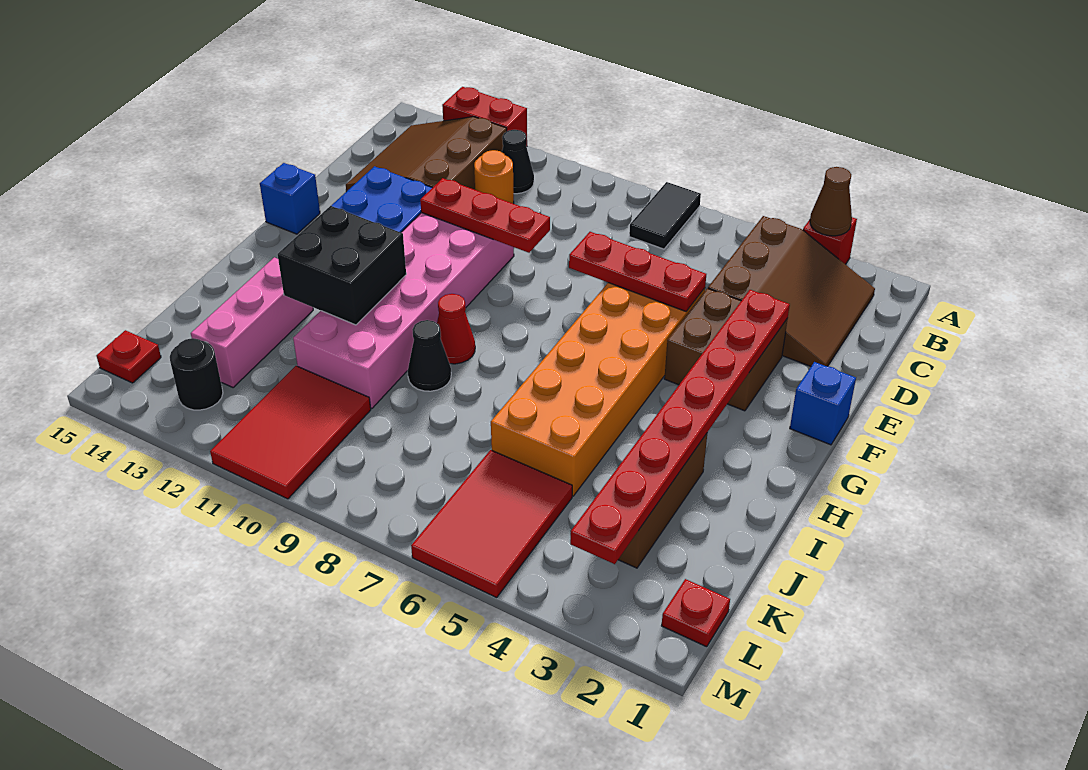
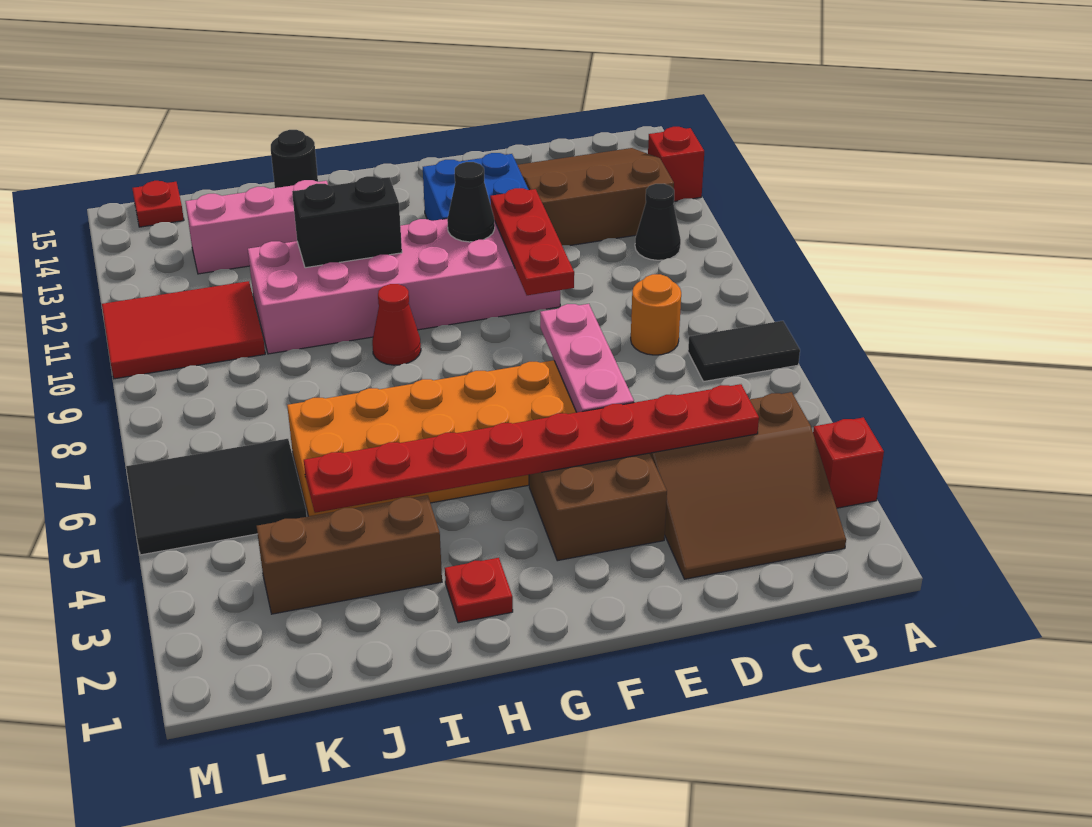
brown 1x1 cone [810,167,852,236] -> none
red 1x2 brick [442,87,527,147] -> red 1x1 brick [648,127,704,201]
orange 1x1 round brick [474,150,514,204] -> orange 1x1 round brick moved to [631,274,681,355]
red 1x8 plate [570,290,790,564] -> red 1x8 plate moved to [304,384,759,513]
red 1x3 plate [569,232,706,311] -> pink 1x3 plate [540,304,634,412]
blue 1x1 brick [790,362,856,445] -> none
blue 1x1 brick [260,163,320,234] -> none
black 2x2 brick [278,206,406,325] -> black 1x2 brick [292,176,402,268]
black 1x1 cone [408,320,451,391] -> black 1x1 cone moved to [447,162,495,242]
red 2x3 tile [411,450,572,598] -> black 2x3 tile [126,439,307,555]
red 1x1 plate [662,579,730,647] -> red 1x1 plate moved to [445,558,513,623]
black 1x1 round brick [170,338,223,410] -> black 1x1 round brick moved to [271,130,318,188]

